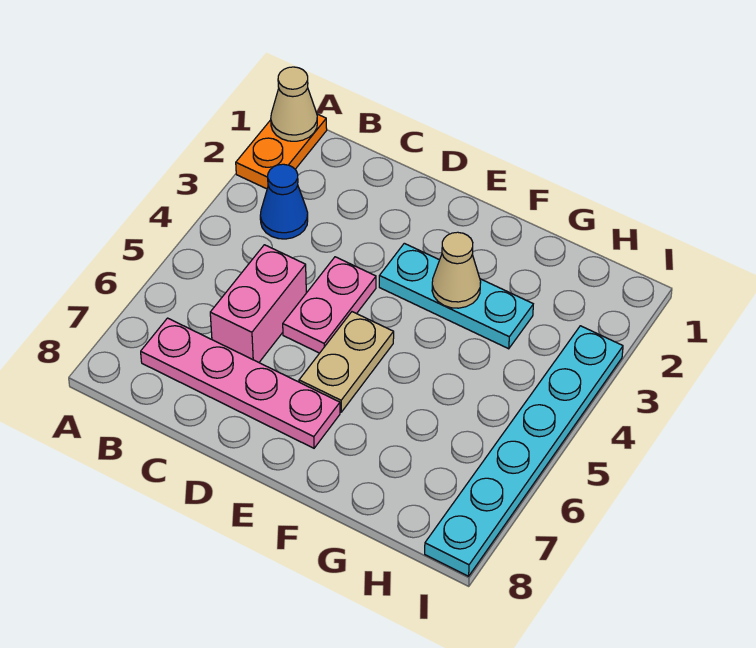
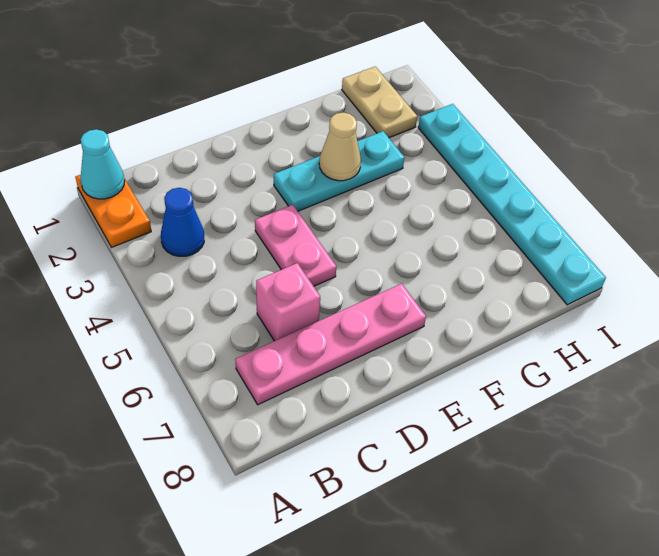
tan 1x1 cone [271,67,317,141] -> cyan 1x1 cone [80,129,125,199]
pink 1x2 brick [210,245,306,362] -> pink 1x1 brick [256,263,320,341]
tan 1x2 plate [299,312,394,412] -> tan 1x2 plate moved to [342,67,417,138]

